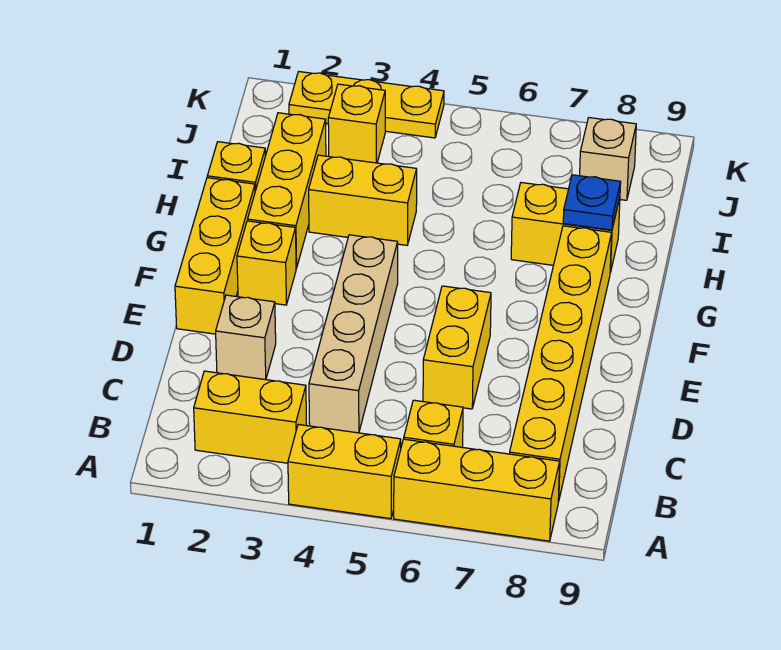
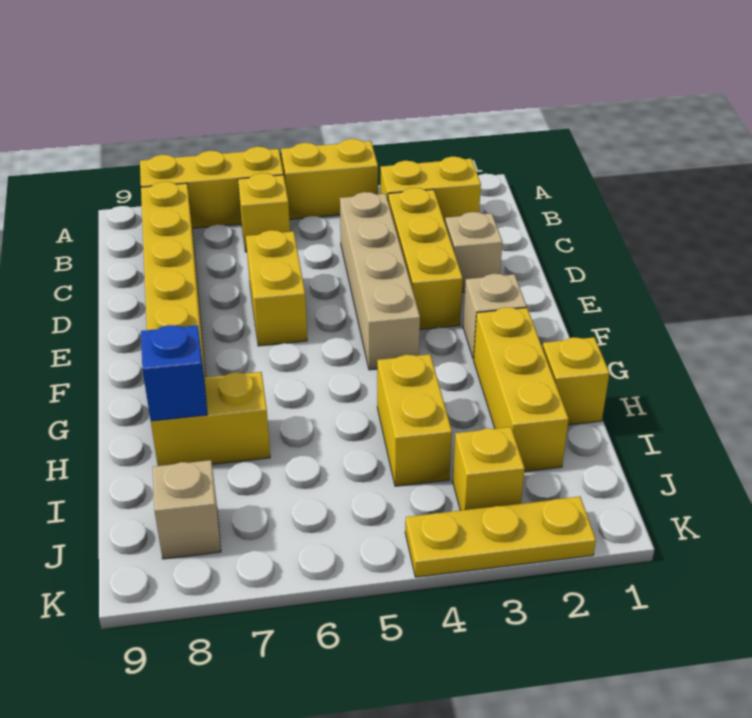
yellow 1x3 brick [175,178,255,334] -> yellow 1x3 brick moved to [388,188,463,330]
yellow 1x1 brick [237,221,296,305] -> tan 1x1 brick [463,274,527,359]
yellow 1x2 brick [309,155,417,245] -> yellow 1x2 brick turned to [377,354,452,486]
blue 1x1 plate [563,175,621,230] -> blue 1x1 brick [141,325,207,421]

